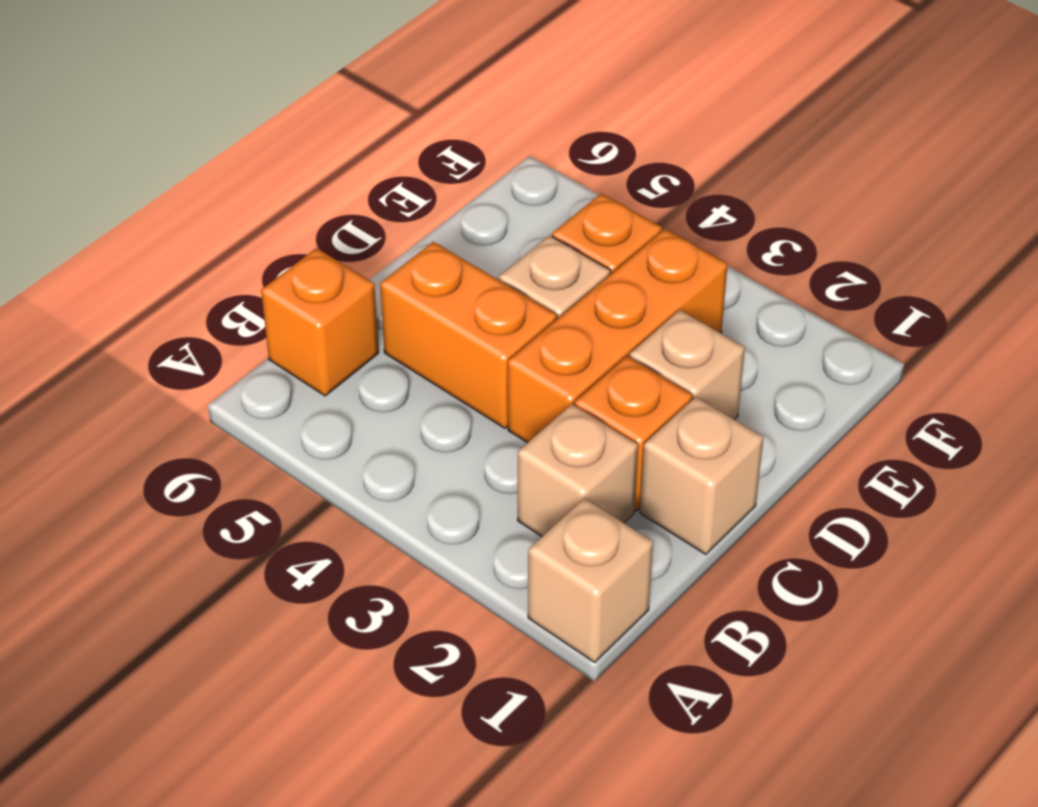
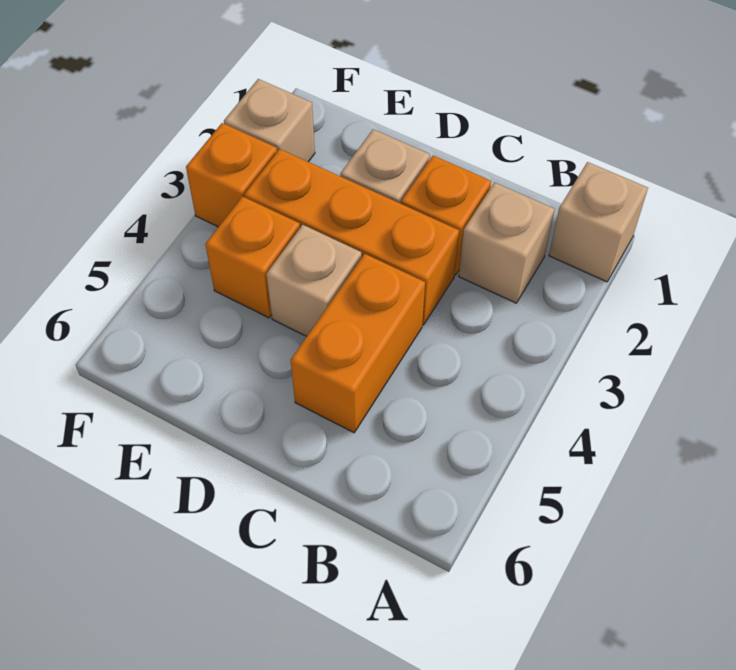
orange 1x1 brick [261,248,379,396] -> orange 1x1 brick moved to [186,123,277,227]
tan 1x1 brick [640,397,763,554] -> tan 1x1 brick moved to [224,79,315,162]

